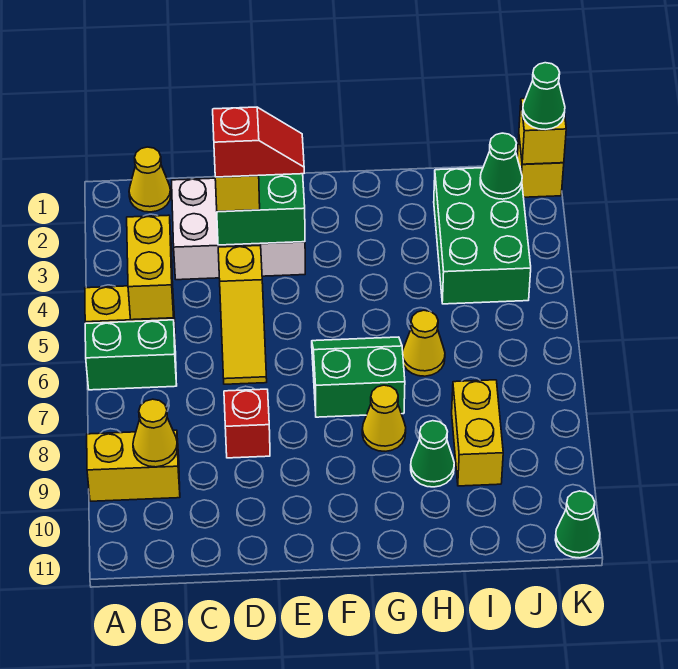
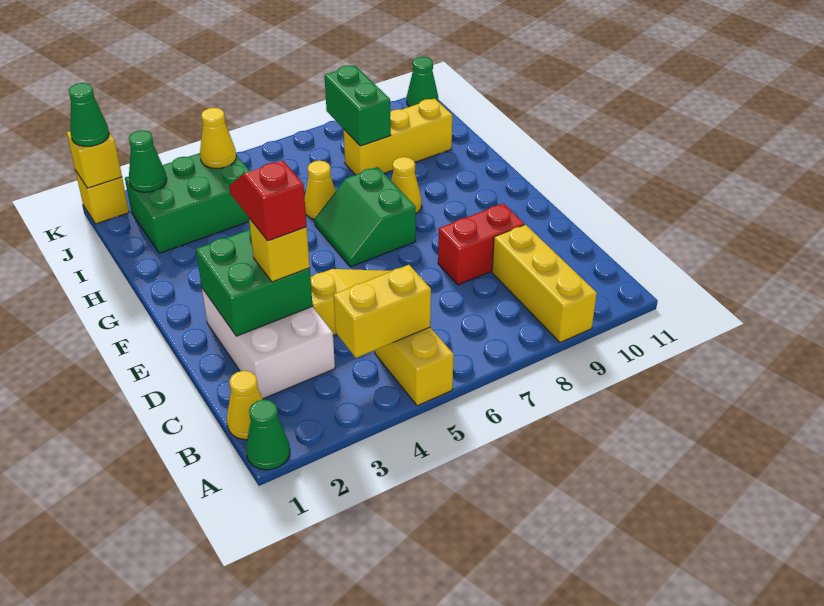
green 1x2 brick [85,320,177,390] -> green 1x2 brick moved to [325,65,391,146]
yellow 1x2 brick [87,430,180,501] -> yellow 1x3 brick [492,225,597,342]
yellow 1x1 cone [133,399,178,467] -> yellow 1x1 cone moved to [200,108,236,168]
red 1x1 brick [224,389,270,458] -> red 1x2 brick [438,203,525,285]
green 1x1 cone [411,421,454,487] -> green 1x1 cone moved to [246,400,290,470]
yellow 1x2 brick [452,380,503,486] -> yellow 1x3 brick [344,99,452,175]

